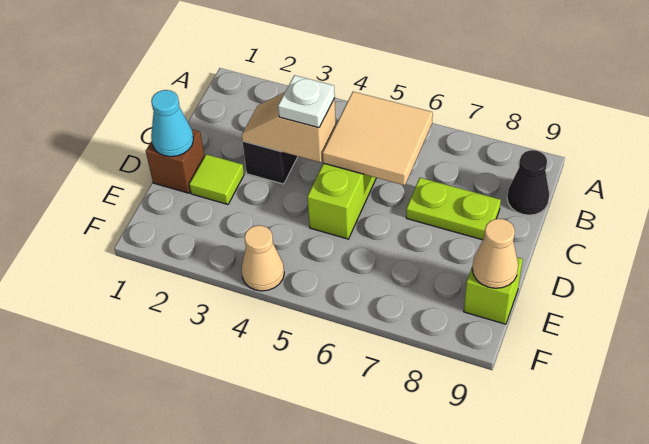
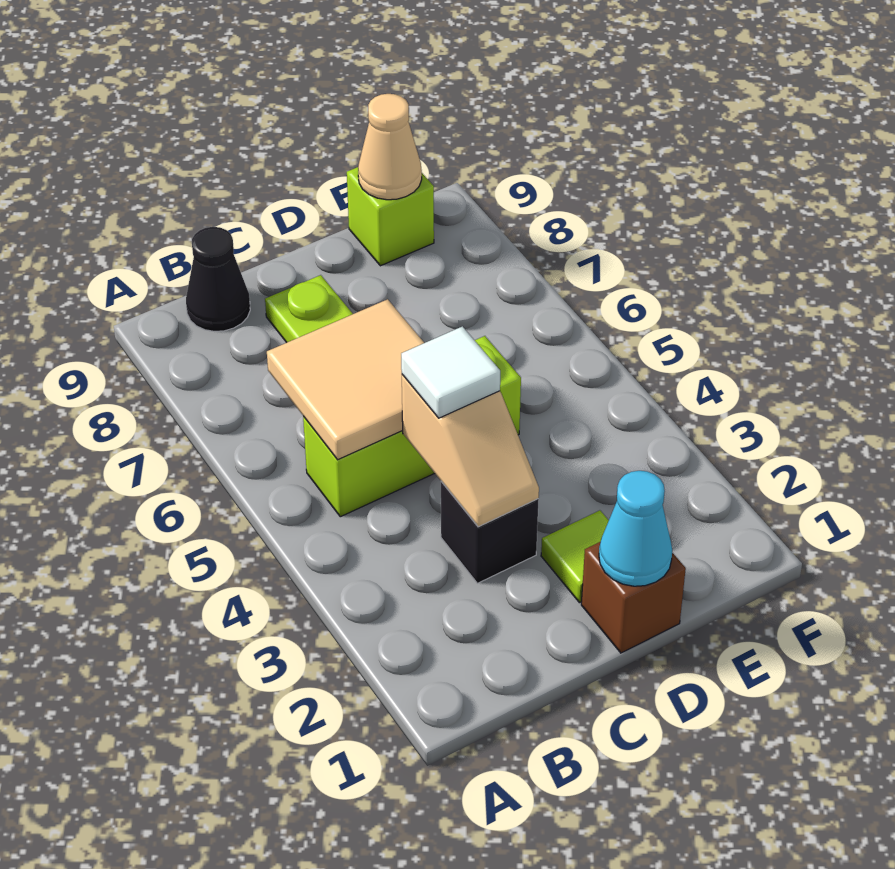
white 1x1 plate [278,75,335,128] -> white 1x1 tile [401,326,500,418]
tan 1x1 cone [241,225,284,291] -> none

